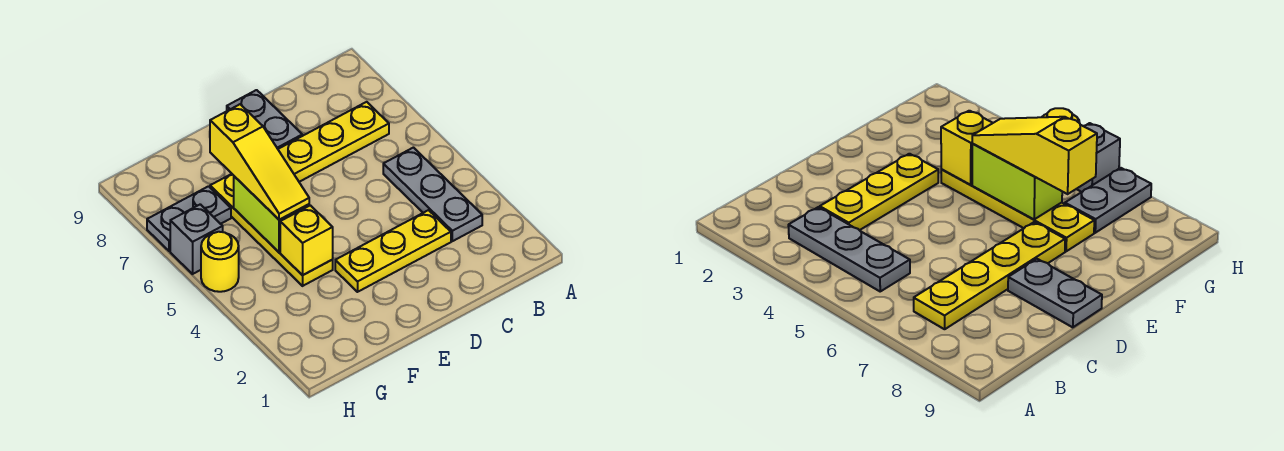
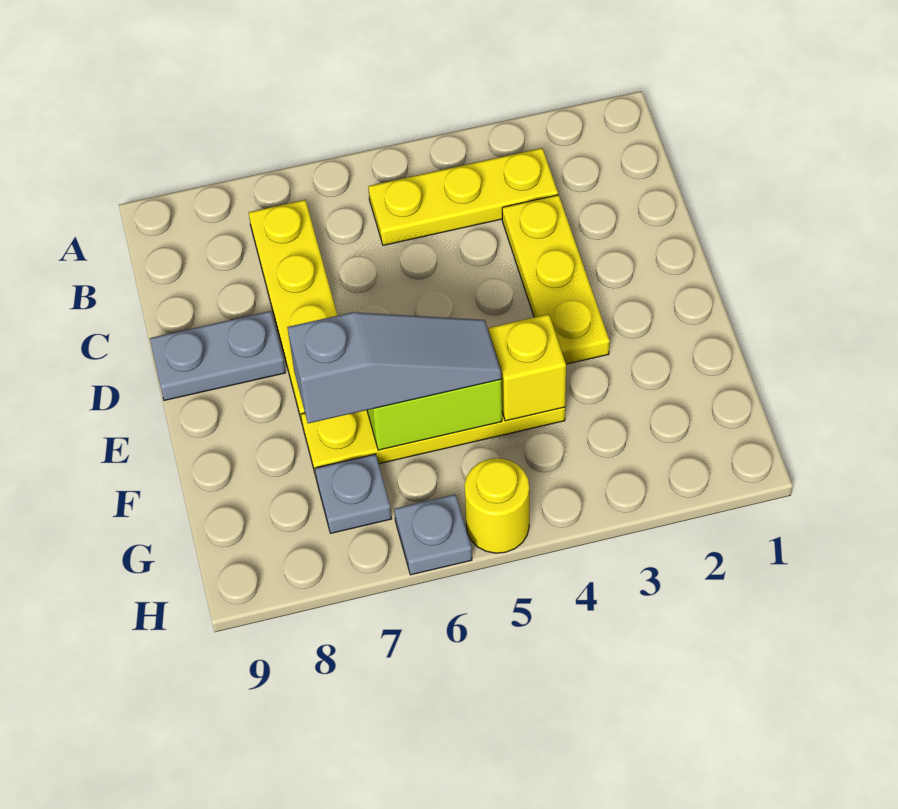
grey 1x3 plate [383,148,482,241] -> yellow 1x3 plate [368,148,558,245]
yellow 1x3 slope [210,104,309,220] -> grey 1x3 slope [287,312,501,423]
grey 1x2 plate [147,186,231,251] -> grey 1x1 plate [315,454,392,533]
grey 1x1 brick [170,204,223,274] -> grey 1x1 plate [394,494,472,575]

